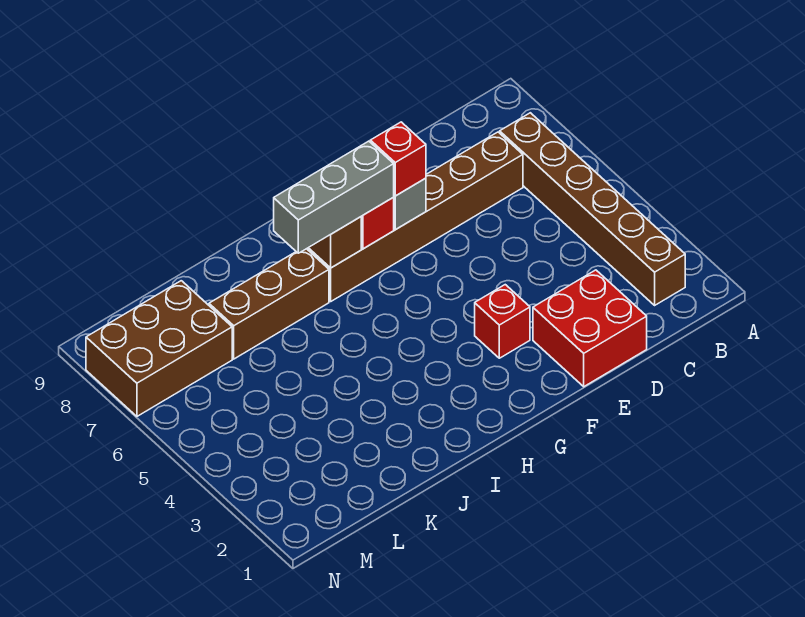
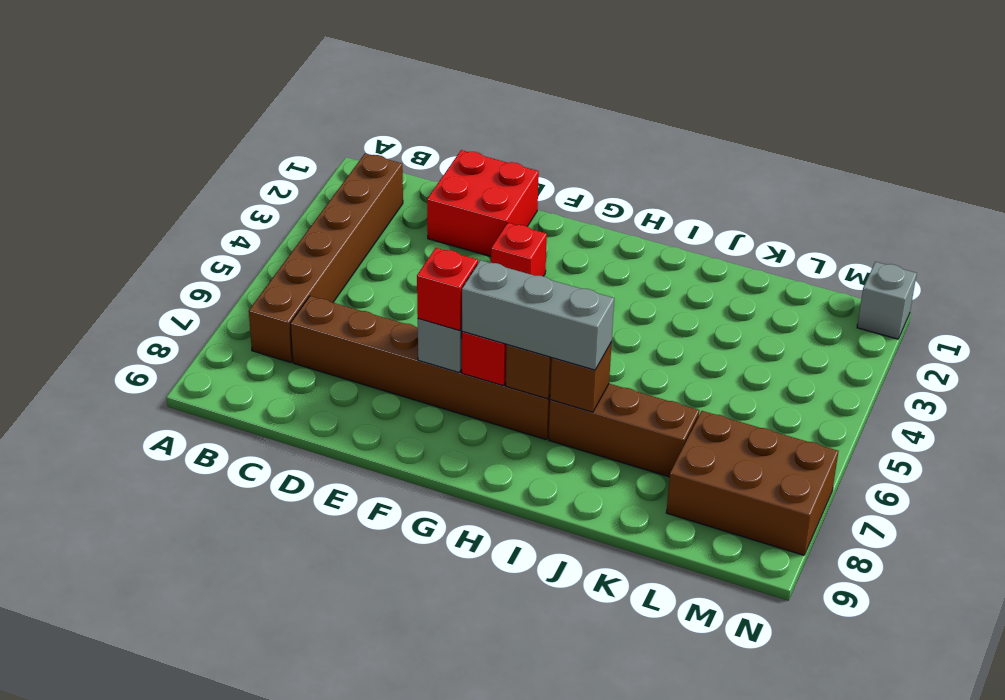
none -> brown 1x1 brick [550,342,612,412]
none -> grey 1x1 brick [857,262,917,339]

